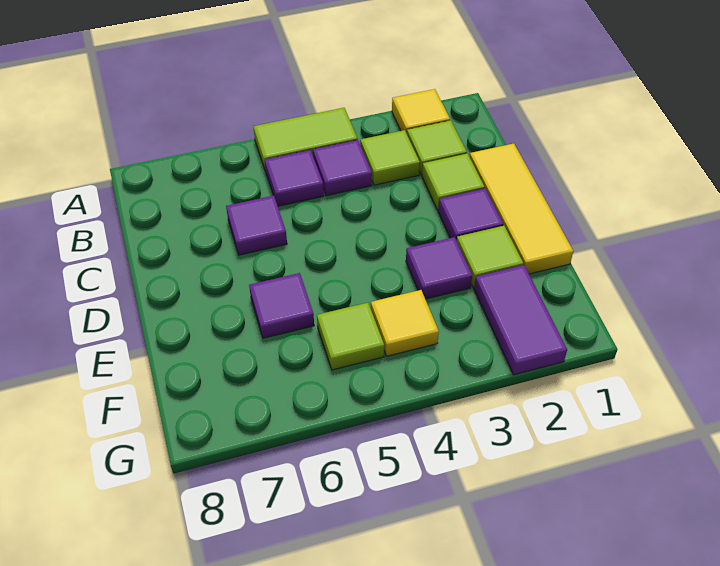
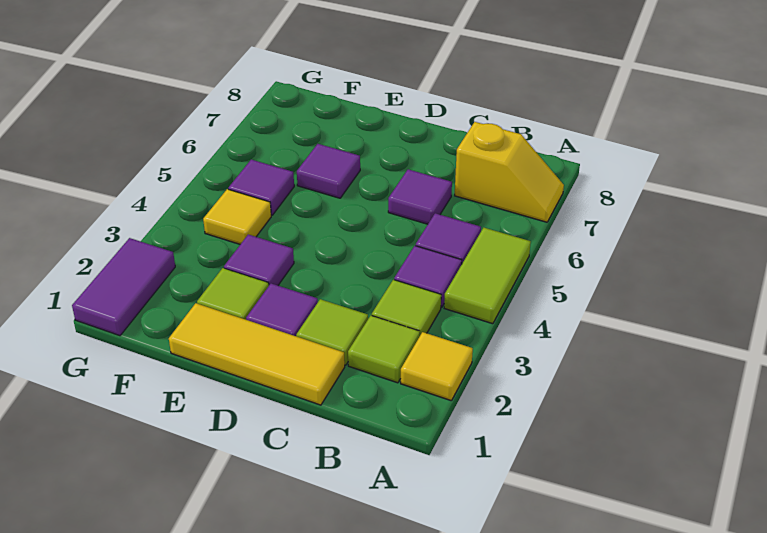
none -> yellow 1x2 slope [455,122,564,222]
purple 1x2 tile [474,265,567,375] -> purple 1x2 tile turned to [72,238,175,336]
lime 1x1 tile [317,303,384,370] -> purple 1x1 tile [228,160,294,215]

